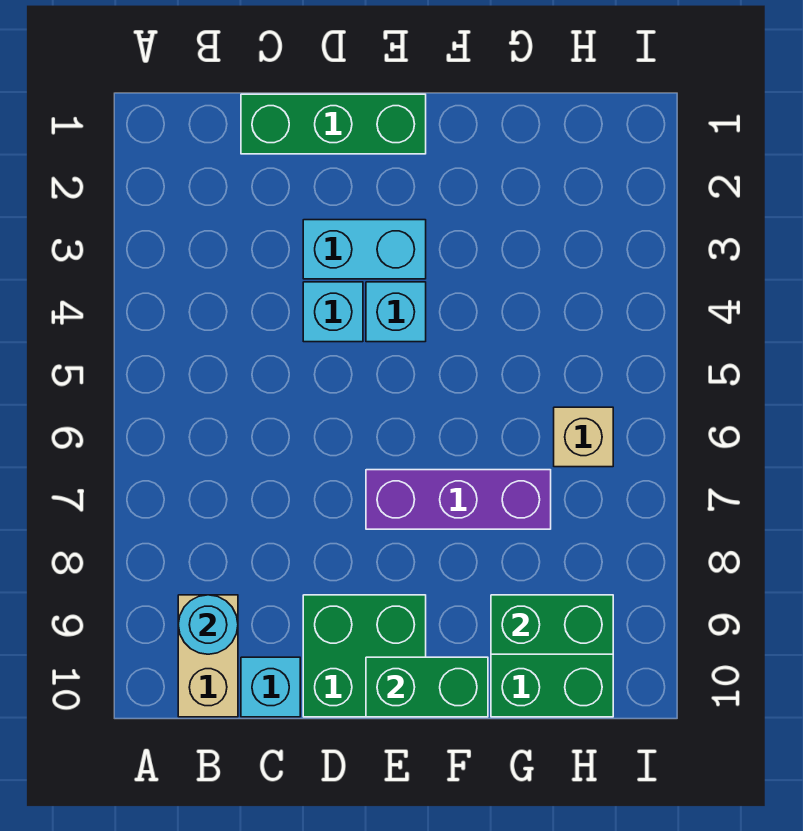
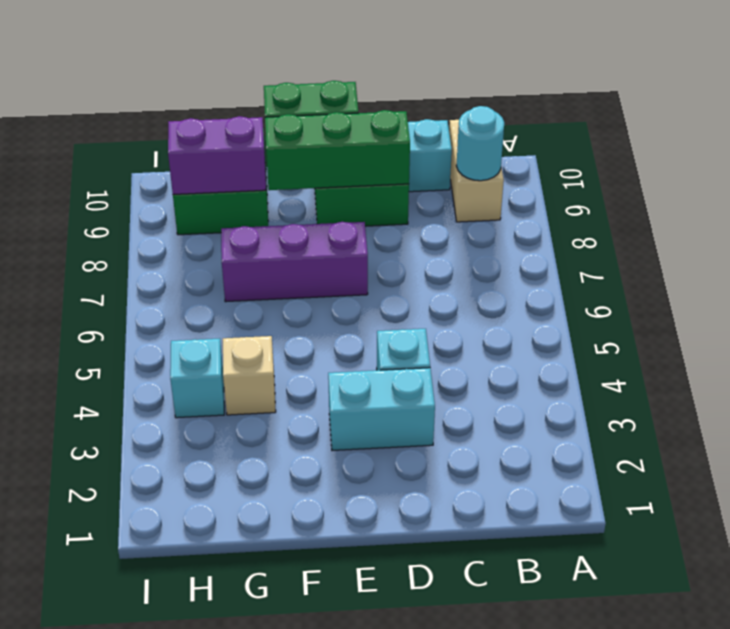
green 1x3 brick [241,94,426,154] -> green 1x3 brick moved to [265,110,410,190]
cyan 1x1 brick [366,282,426,342] -> cyan 1x1 brick moved to [170,338,224,418]
green 1x2 brick [491,595,613,654] -> purple 1x2 brick [168,116,266,194]
tan 1x1 brick [554,407,613,467] -> tan 1x1 brick moved to [223,336,276,415]

